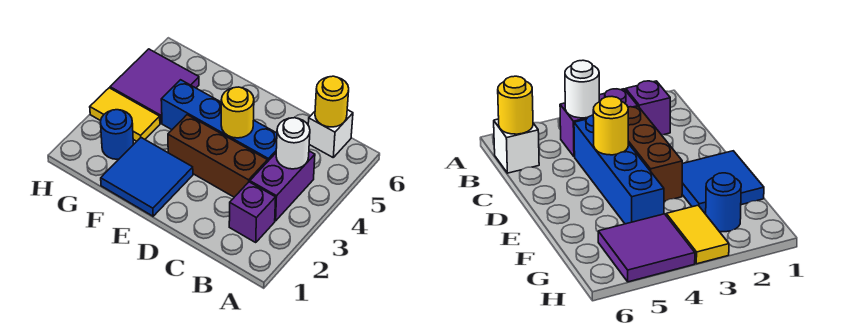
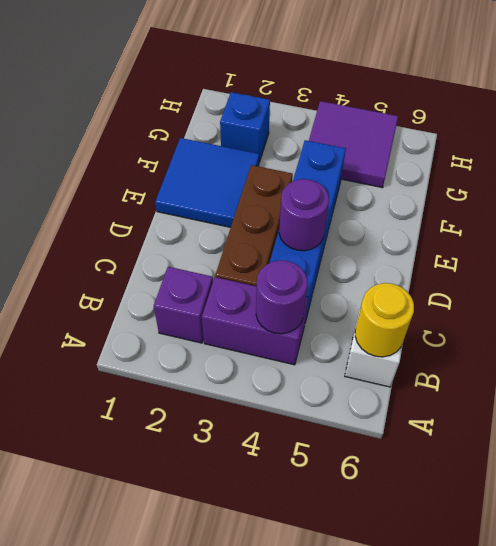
white 1x1 round brick [276,118,310,169] -> purple 1x1 round brick [256,260,308,334]
yellow 1x1 round brick [221,87,254,138] -> purple 1x1 round brick [279,179,329,251]
blue 1x1 round brick [101,110,133,159] -> blue 1x1 brick [220,92,270,162]
yellow 1x2 tile [90,88,160,141] -> none

